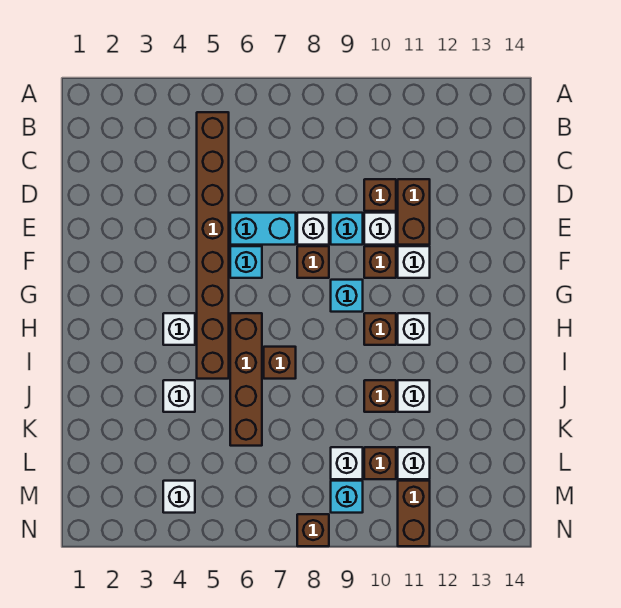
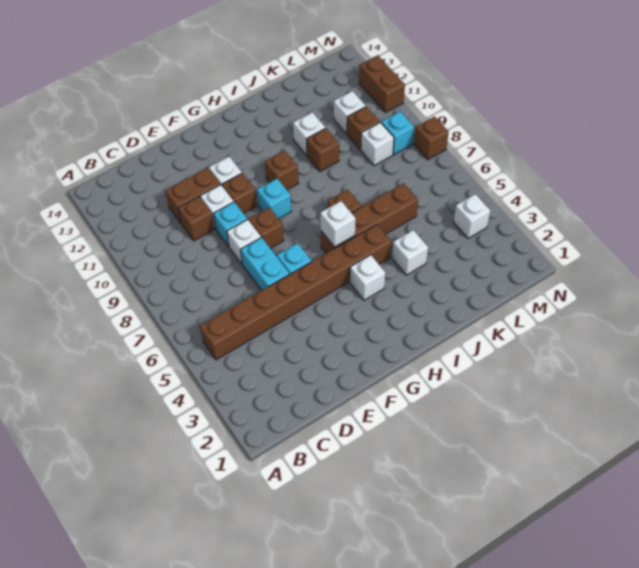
white 1x1 brick [398,313,430,345] -> white 1x1 brick moved to [320,201,356,247]
brown 1x2 brick [398,481,430,546] -> brown 1x2 brick turned to [359,55,405,113]

